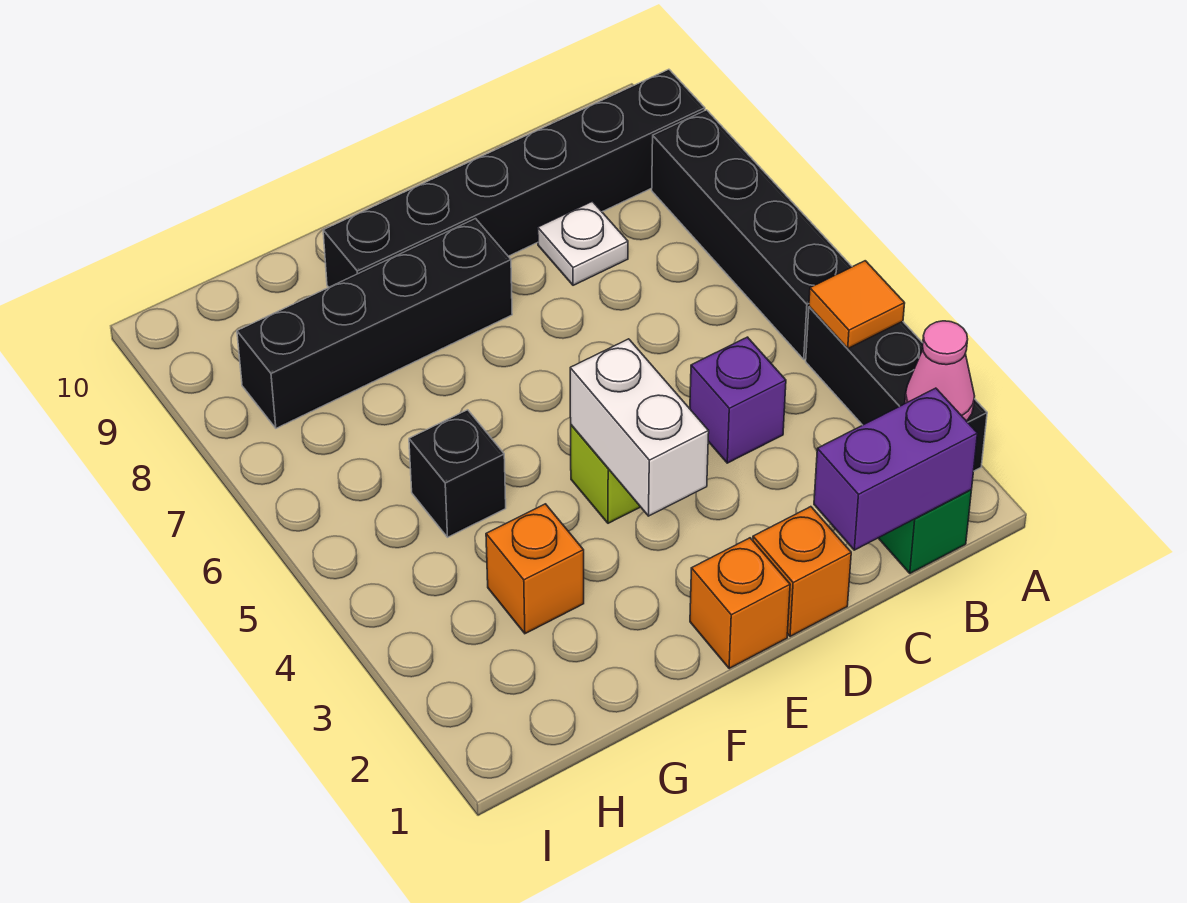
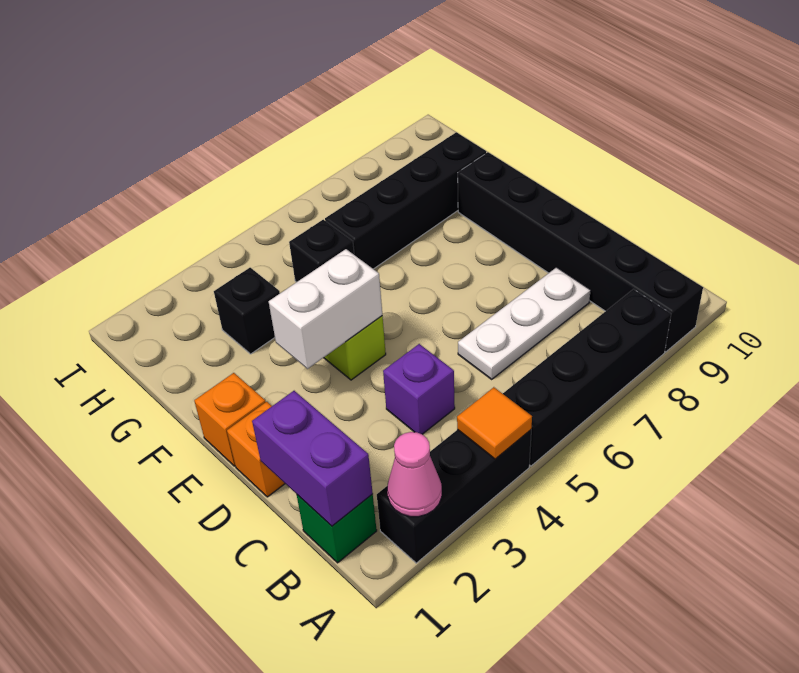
white 1x1 plate [538,201,628,285] -> white 1x3 plate [458,267,591,379]
black 1x4 brick [237,219,512,428] -> black 1x4 brick turned to [325,132,486,269]
orange 1x1 brick [486,504,584,634] -> black 1x1 brick [214,268,280,354]

